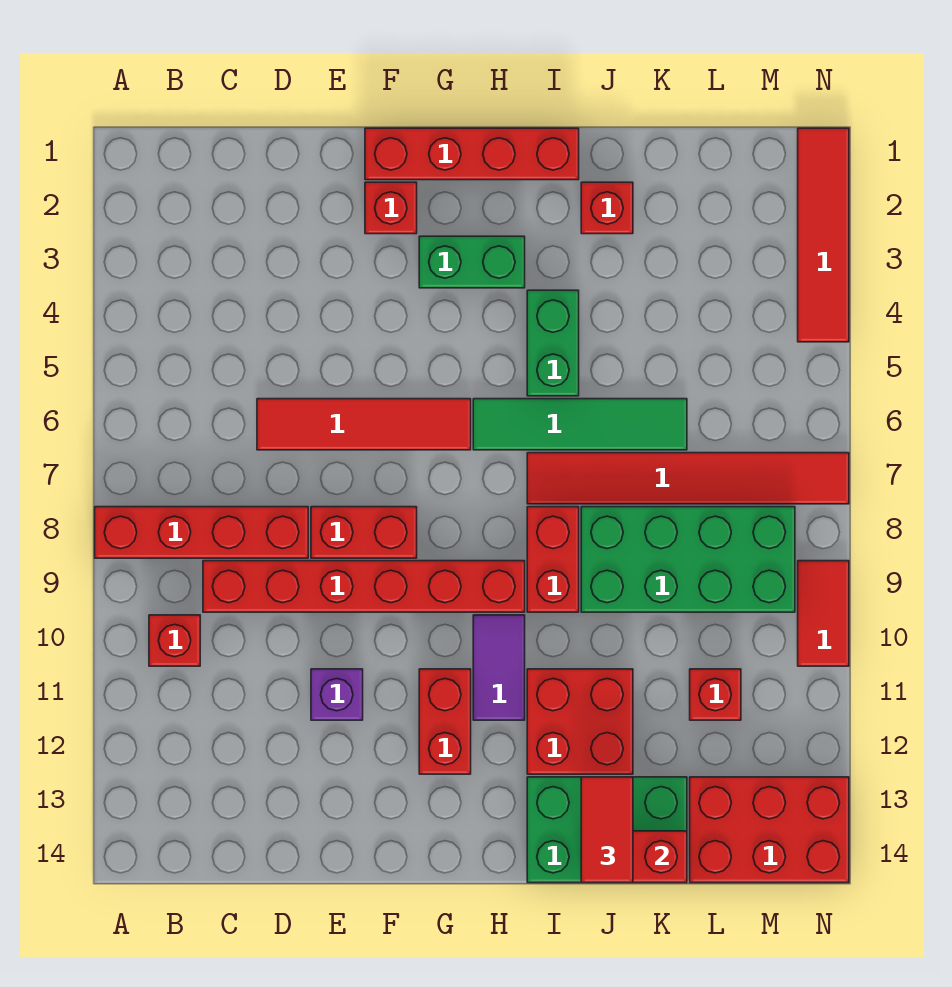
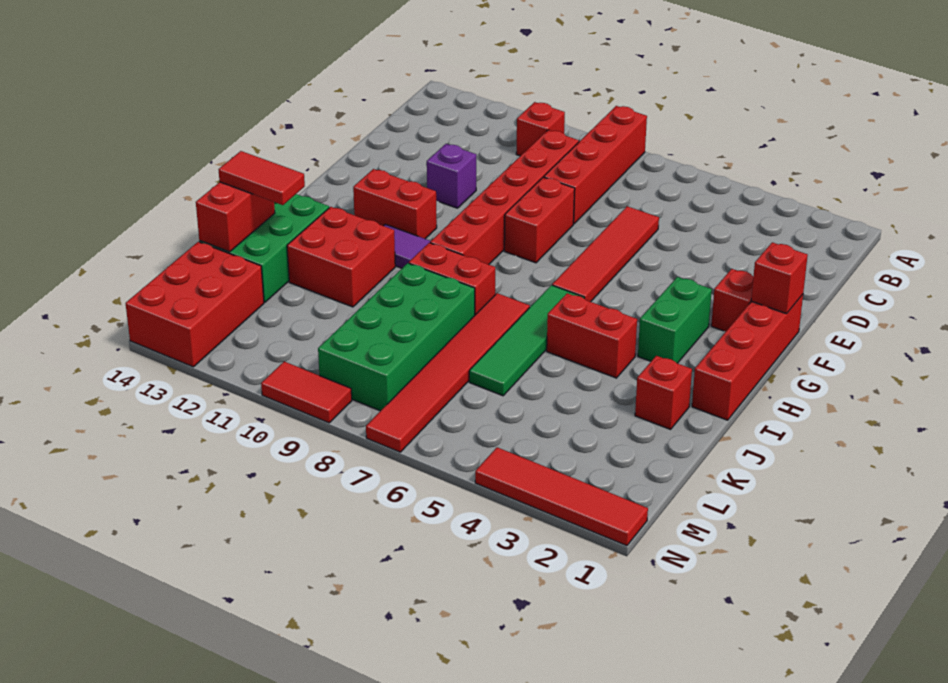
green 1x2 brick [527,290,579,396] -> red 1x2 brick [547,293,637,378]
red 1x1 brick [690,669,741,720] -> red 1x1 brick moved to [751,242,808,314]

